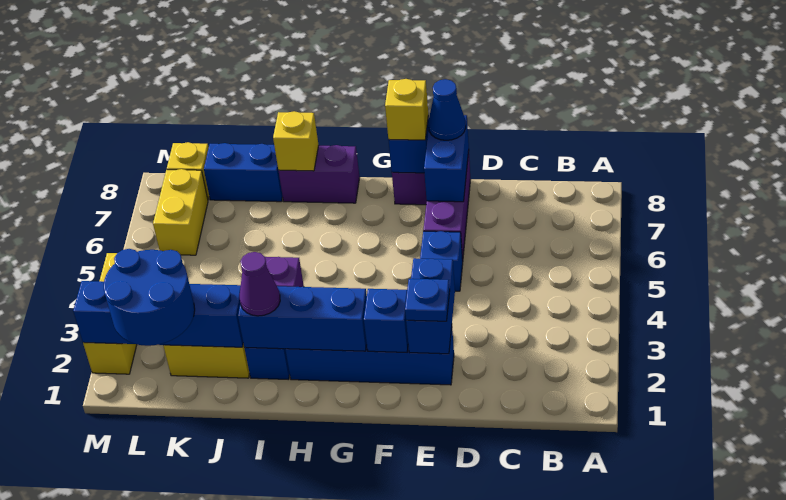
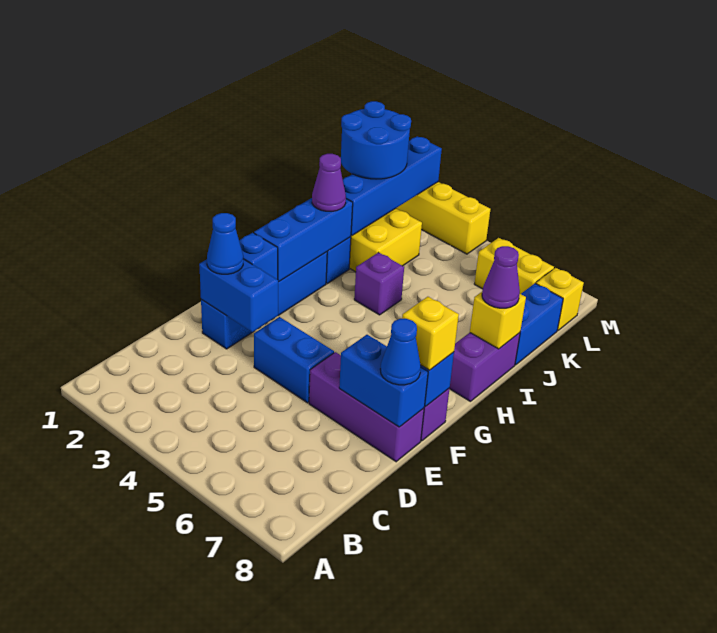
blue 1x1 plate [405,279,450,321] -> blue 1x1 cone [207,213,243,274]
blue 1x1 brick [420,231,463,291] -> blue 1x2 brick [254,317,334,403]
none -> purple 1x1 cone [482,246,520,308]

